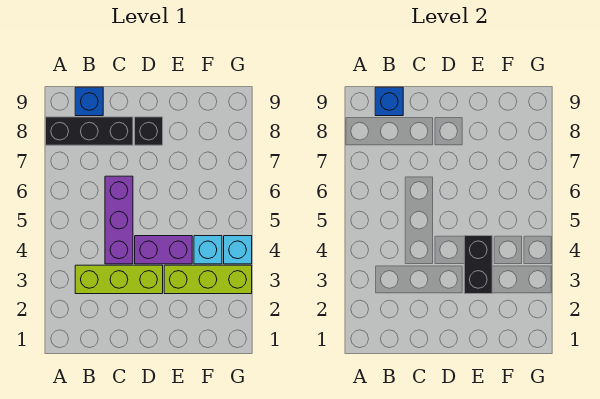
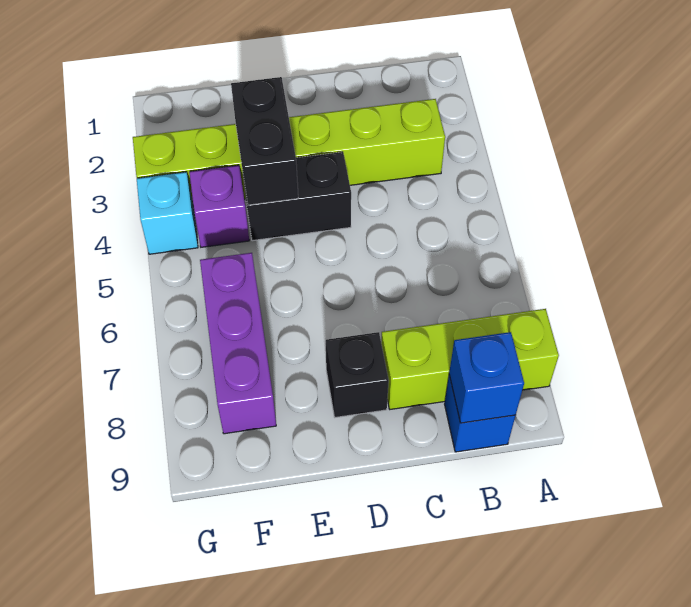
black 1x3 brick [46,117,133,145] -> lime 1x3 brick [381,309,559,409]
purple 1x3 brick [105,176,133,264] -> purple 1x3 brick moved to [200,253,276,434]
purple 1x2 brick [135,236,192,264] -> black 1x2 brick [243,152,351,241]
cyan 1x1 brick [194,236,222,264] -> purple 1x1 brick [189,165,249,247]

